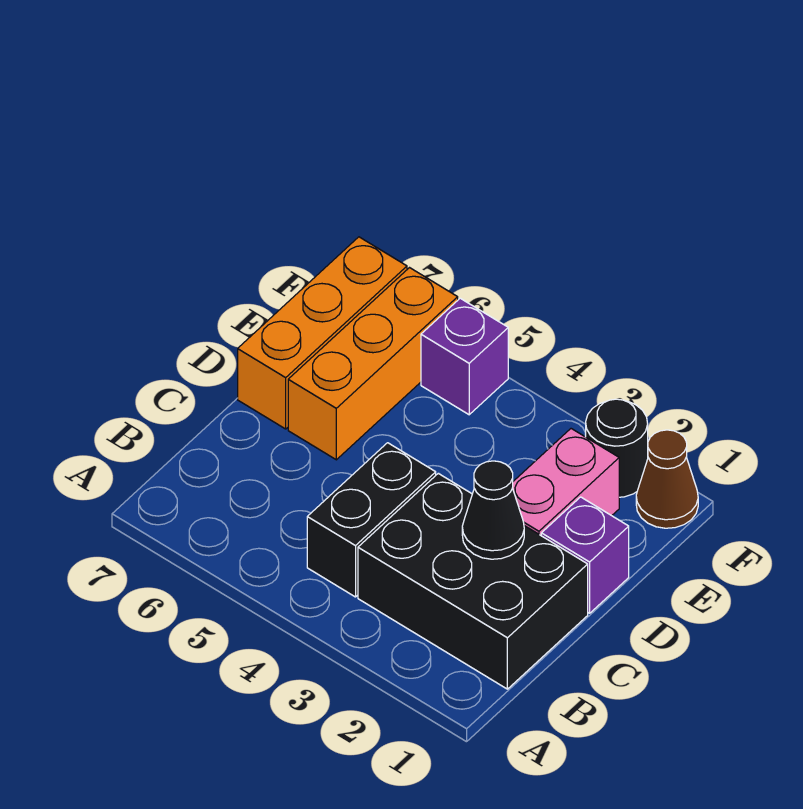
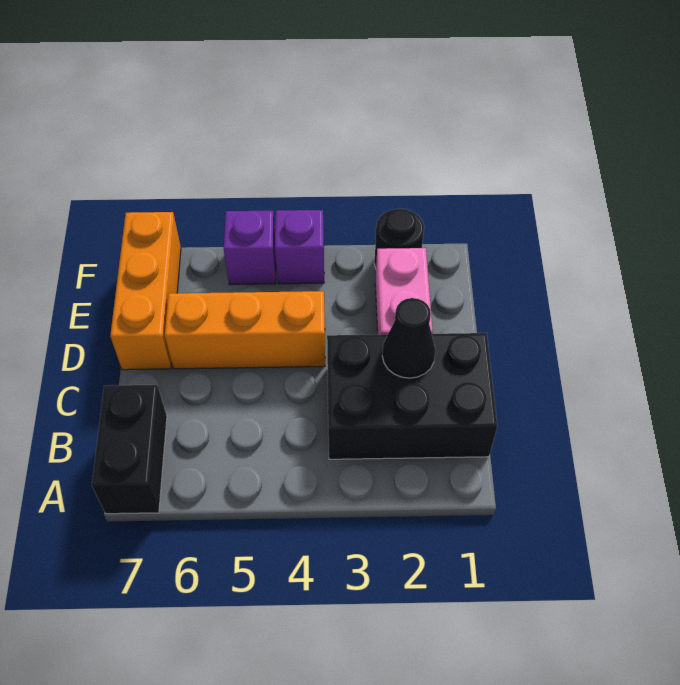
black 1x2 brick [307,443,436,597] -> black 1x2 brick moved to [92,385,167,514]
purple 1x1 brick [541,497,629,613] -> purple 1x1 brick moved to [275,210,324,284]
orange 1x3 brick [288,268,458,460] -> orange 1x3 brick turned to [165,291,325,369]
brown 1x1 cone [636,430,698,528] -> none

